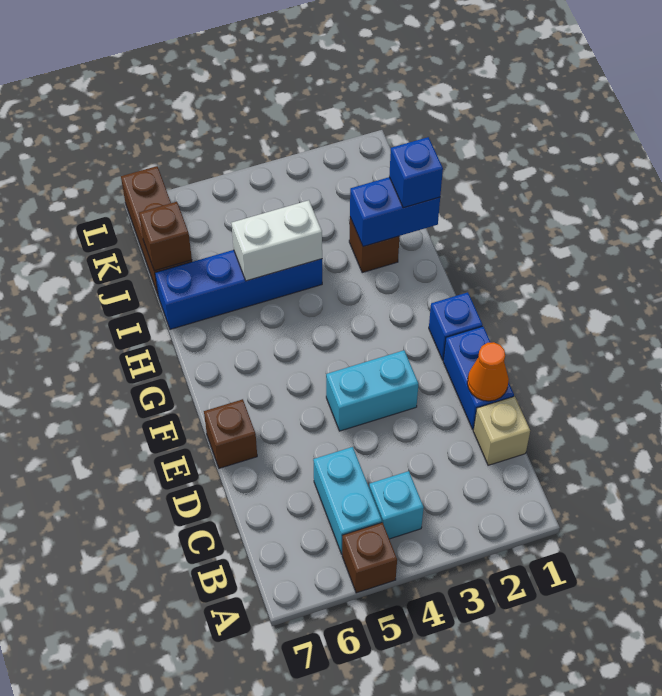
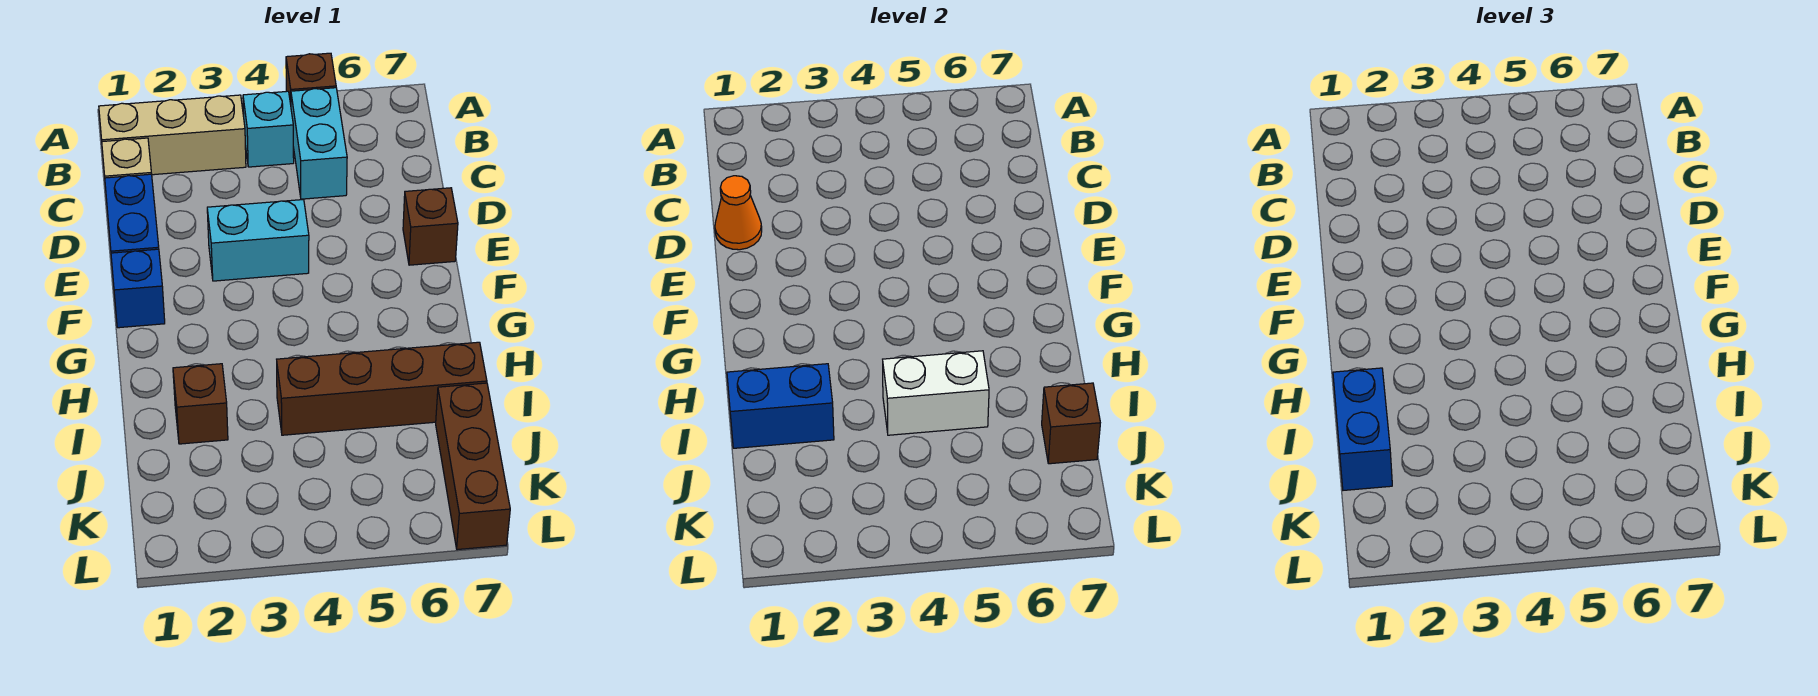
none -> tan 1x3 brick [99,95,246,175]
blue 1x1 brick [389,137,443,208] -> blue 1x2 brick [1333,368,1392,490]
blue 1x4 brick [155,250,322,329] -> brown 1x4 brick [277,342,487,435]

